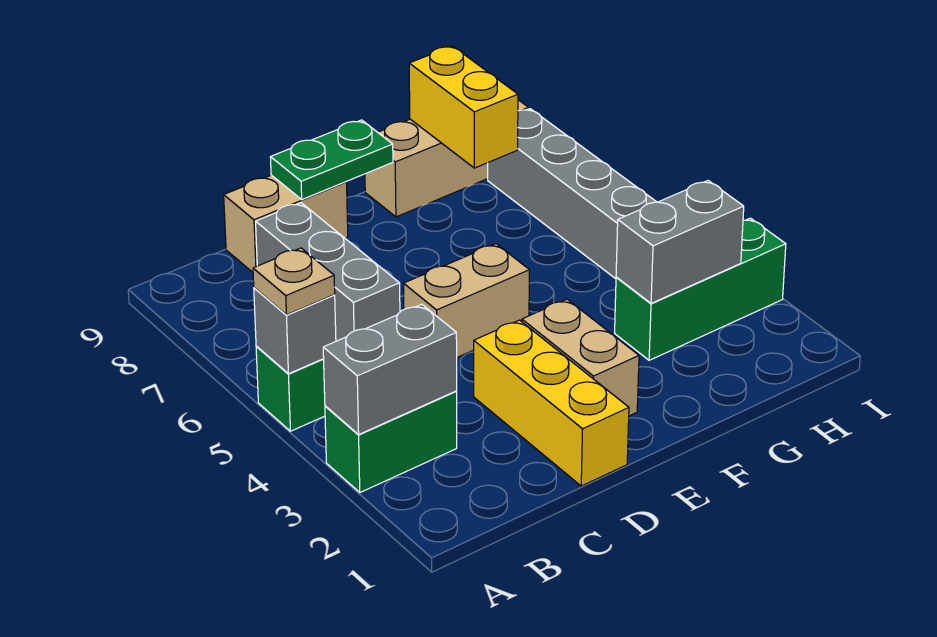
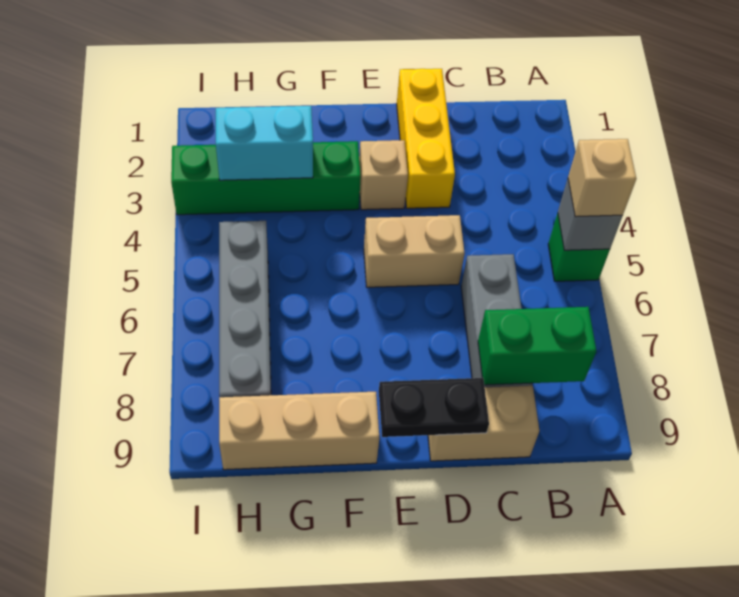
green 1x2 brick [325,391,457,492] -> green 1x2 brick moved to [478,307,596,385]
grey 1x2 brick [323,304,457,434] -> none
tan 1x1 plate [253,248,335,315] -> tan 1x1 brick [568,139,636,217]
green 1x2 plate [270,120,393,199] -> black 1x2 plate [379,378,489,437]
tan 1x2 brick [522,299,639,416] -> tan 1x1 brick [359,140,408,210]
green 1x3 brick [615,218,786,360] -> green 1x4 brick [171,141,361,215]
grey 1x2 brick [616,181,744,303] -> cyan 1x2 brick [216,106,313,180]
yellow 1x2 brick [409,46,518,168] -> none

